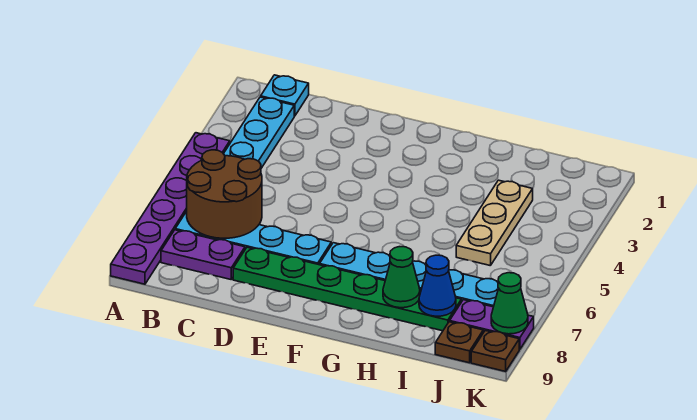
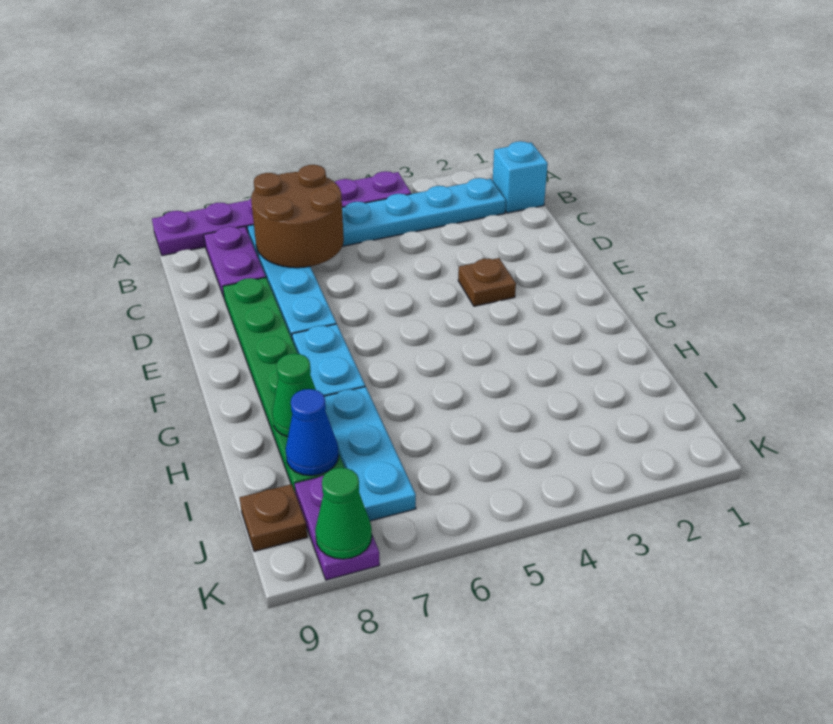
cyan 1x1 plate [261,75,309,116] -> cyan 1x1 brick [493,141,548,213]
tan 1x3 plate [456,180,533,266] -> none
brown 1x1 plate [471,331,519,371] -> brown 1x1 plate moved to [458,258,516,306]

